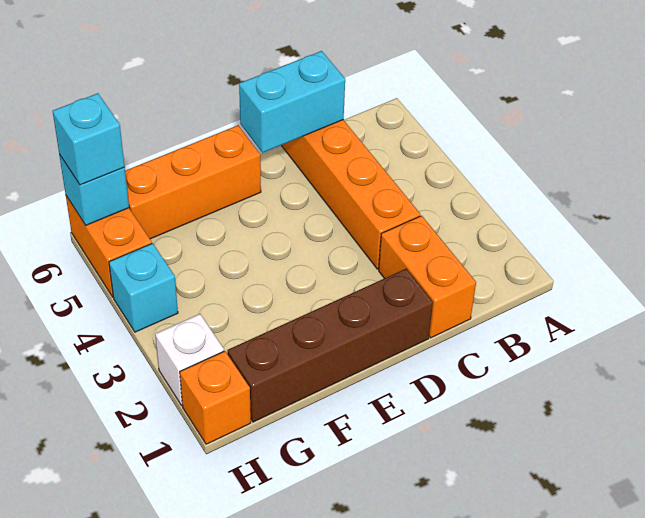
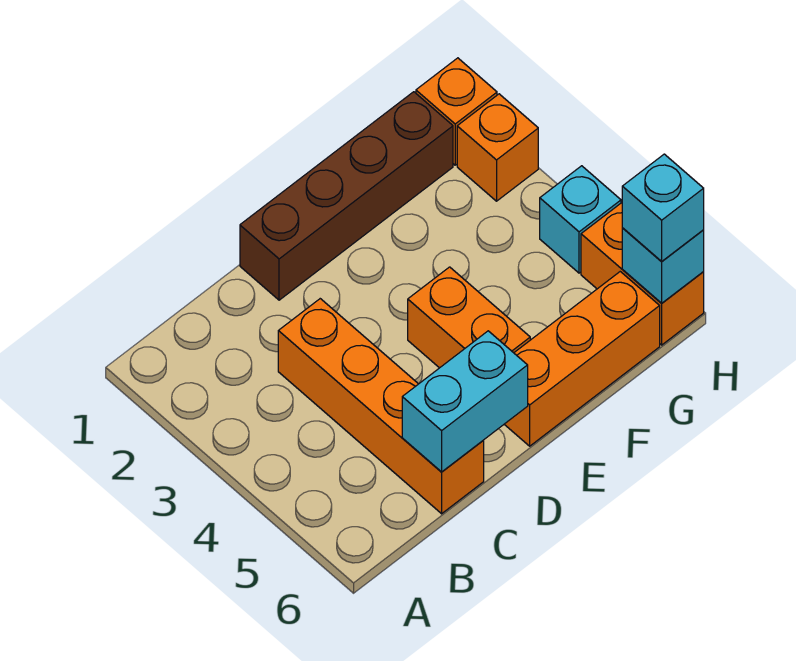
orange 1x2 brick [379,216,476,338] -> orange 1x2 brick moved to [408,267,530,368]
white 1x1 brick [155,314,224,405] -> orange 1x1 brick [457,94,538,201]

